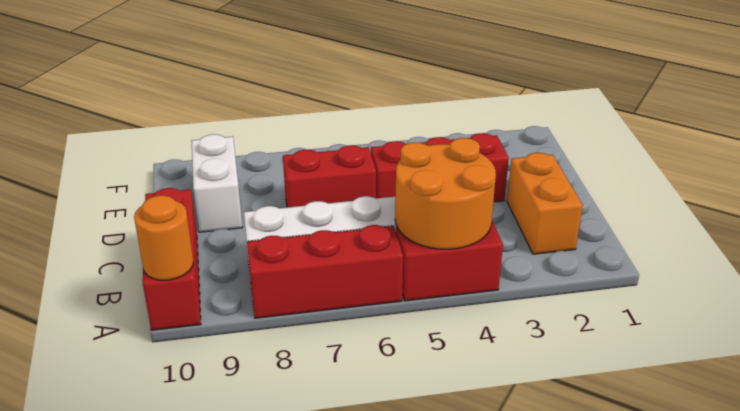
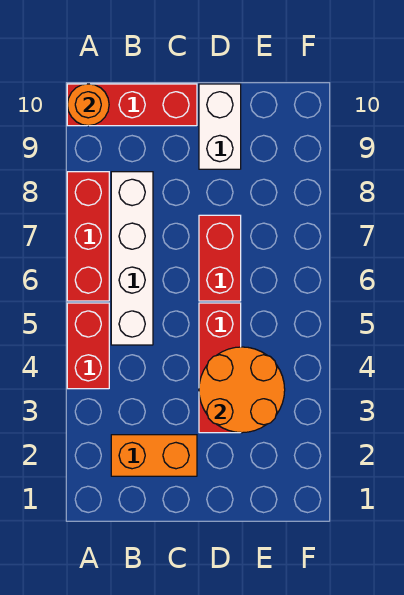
orange 2x2 round brick [395,138,496,249] -> orange 2x2 round brick moved to [199,347,285,433]
white 1x2 brick [191,134,243,232] -> white 1x2 brick turned to [199,84,241,169]

